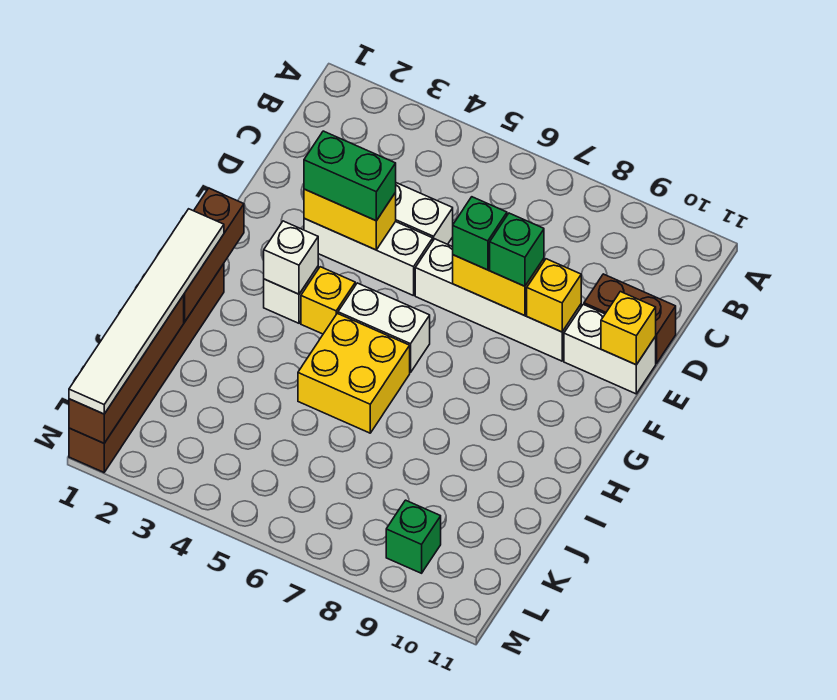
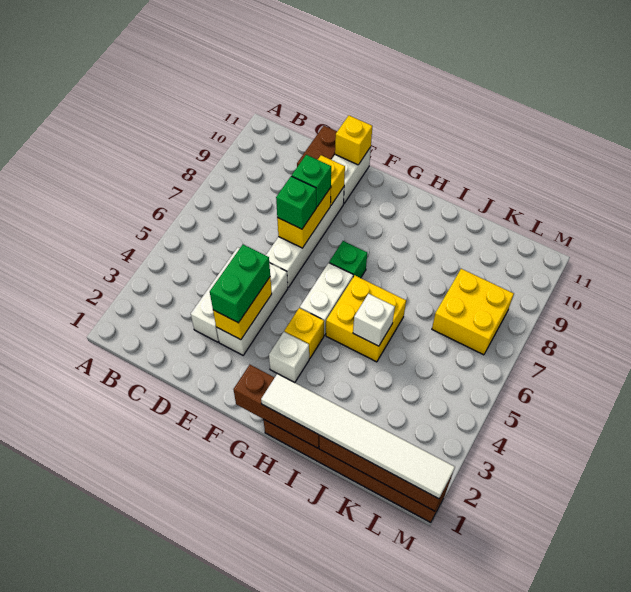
white 1x1 brick [264,221,318,294] -> white 1x1 brick moved to [353,294,395,346]
none -> yellow 2x2 brick [432,269,514,355]
green 1x1 brick [386,500,441,573] -> green 1x1 brick moved to [329,241,367,278]

